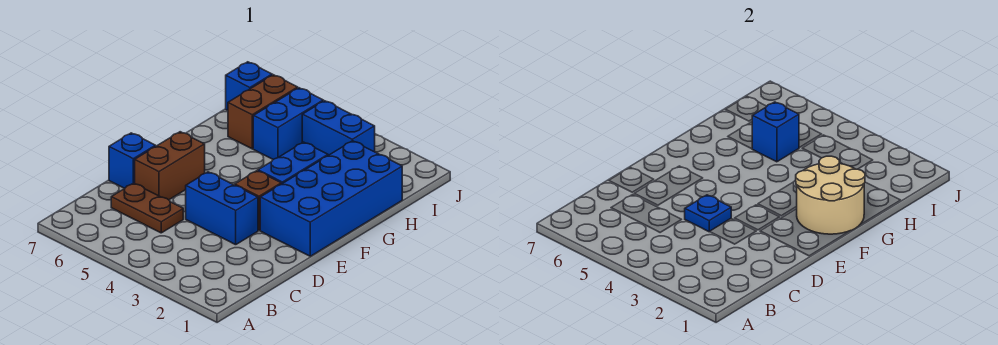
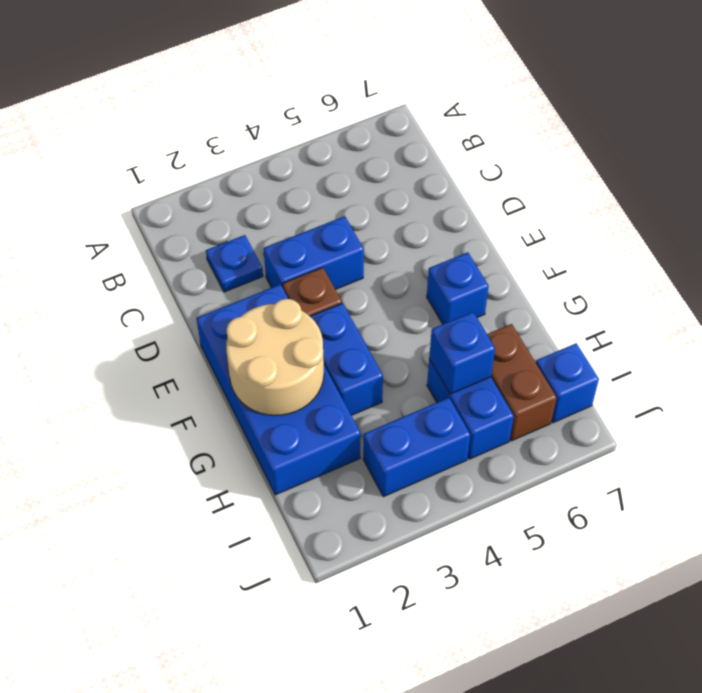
brown 1x2 plate [111,183,183,233] -> none
blue 1x1 plate [685,195,731,232] -> blue 1x1 plate moved to [206,235,263,292]
brown 1x2 brick [135,132,205,200] -> none
blue 1x1 brick [109,133,156,188] -> blue 1x1 brick moved to [427,252,489,324]

